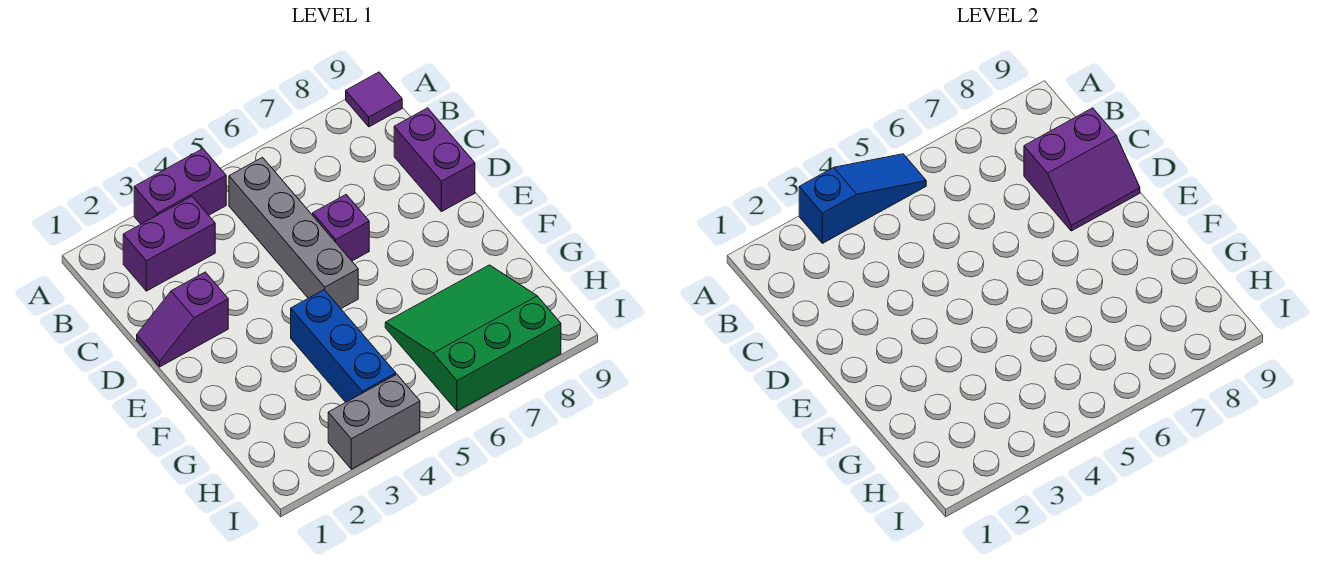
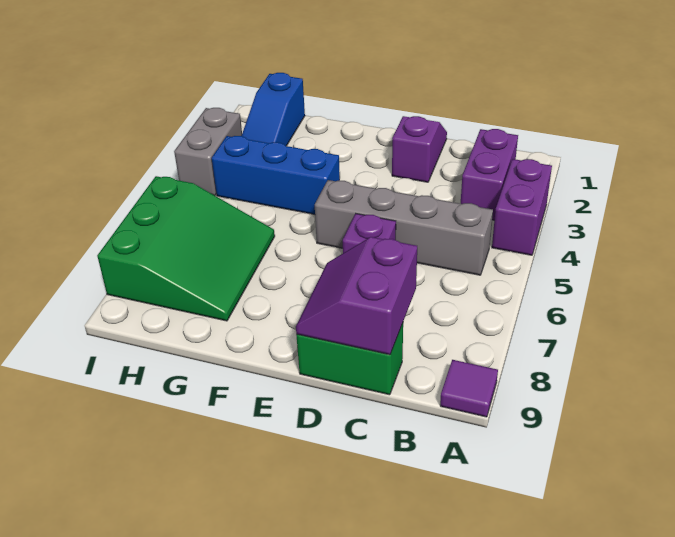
blue 1x3 slope [799,154,926,243] -> blue 1x3 slope moved to [242,73,305,146]
purple 1x2 brick [394,108,475,212] -> green 1x2 brick [296,323,403,395]

